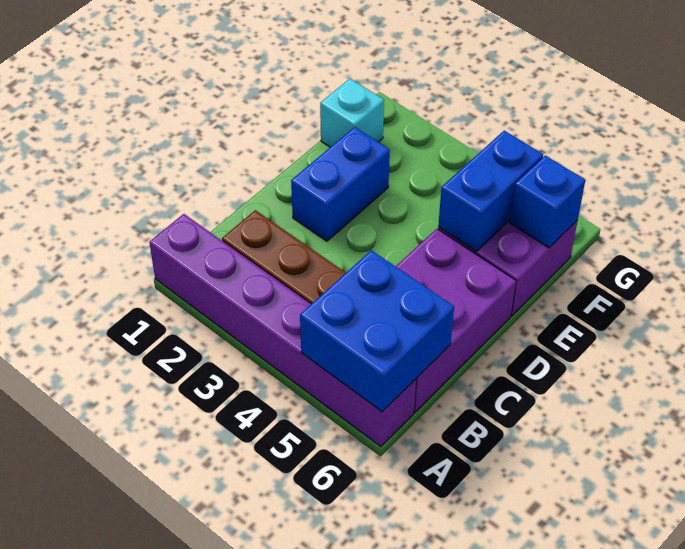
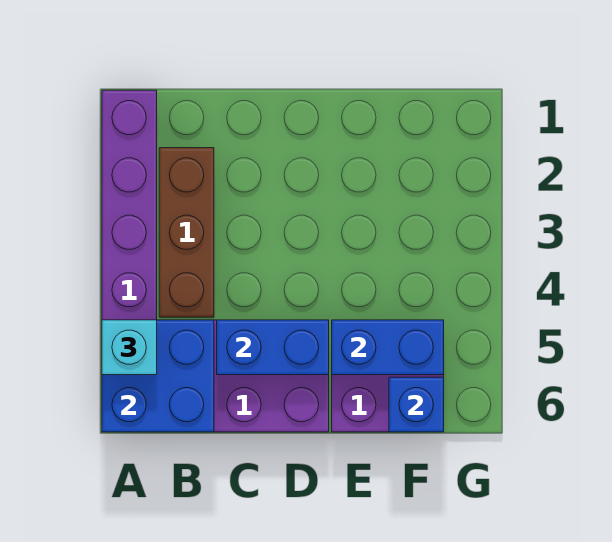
blue 1x2 brick [291,127,390,241] -> blue 1x2 brick moved to [217,320,329,375]
cyan 1x1 brick [320,79,384,147] -> cyan 1x1 brick moved to [102,320,157,375]

